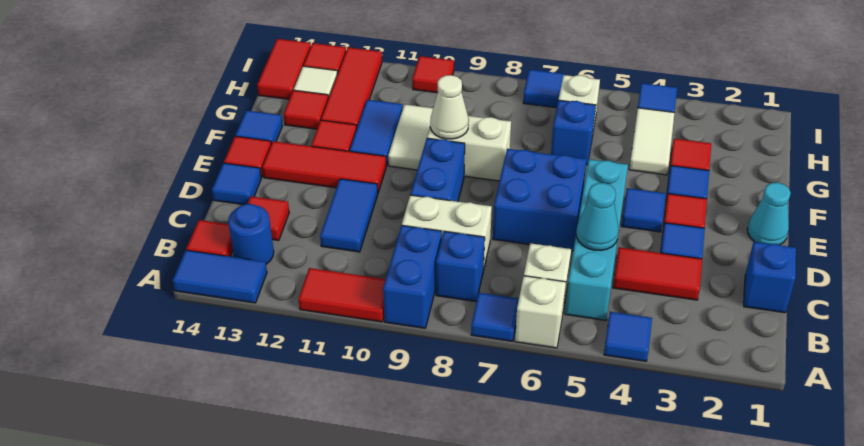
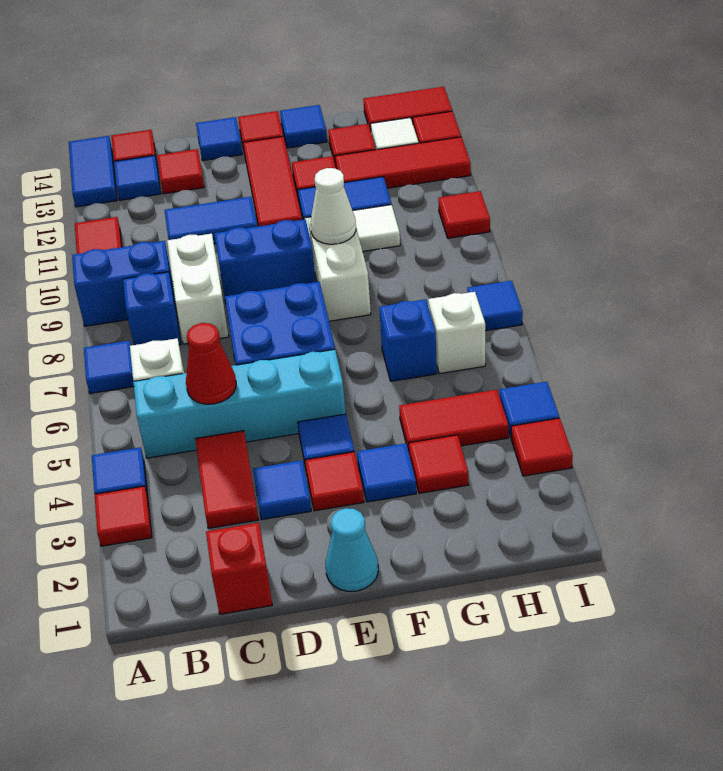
none -> red 1x1 tile [95,486,152,546]
white 1x1 brick [515,276,566,348] -> none
blue 1x1 round brick [228,204,274,264] -> blue 1x1 tile [114,155,161,200]
blue 1x1 brick [744,242,796,313] -> red 1x1 brick [206,523,272,614]
cyan 1x1 cone [576,183,619,250] -> red 1x1 cone [186,323,236,404]
white 1x2 tile [629,108,675,175] -> red 1x2 tile [399,390,508,452]
none -> red 1x1 tile [511,418,573,476]

